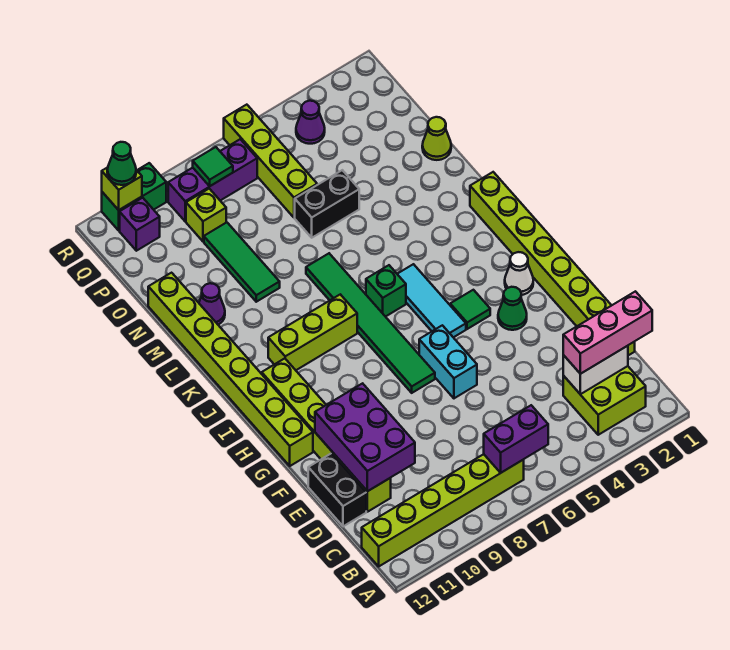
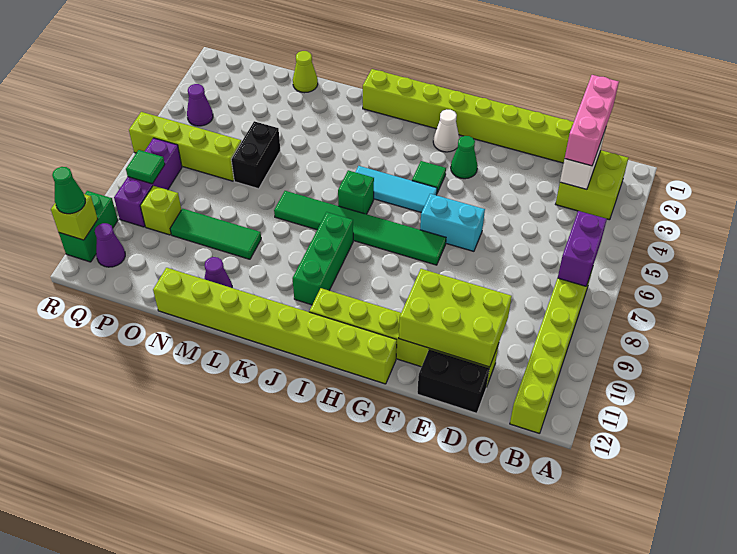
purple 2x3 brick [315,383,415,491] -> lime 2x3 brick [399,269,512,367]
lime 1x3 brick [268,294,357,370] -> green 1x3 brick [293,212,353,305]
purple 1x1 brick [120,198,160,251] -> purple 1x1 cone [95,223,125,267]

